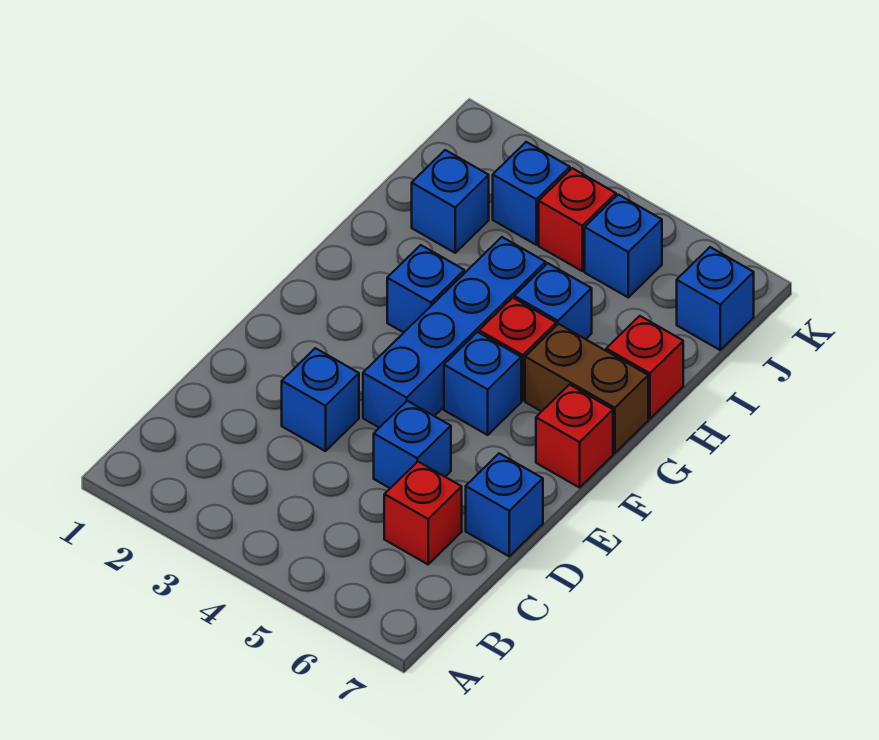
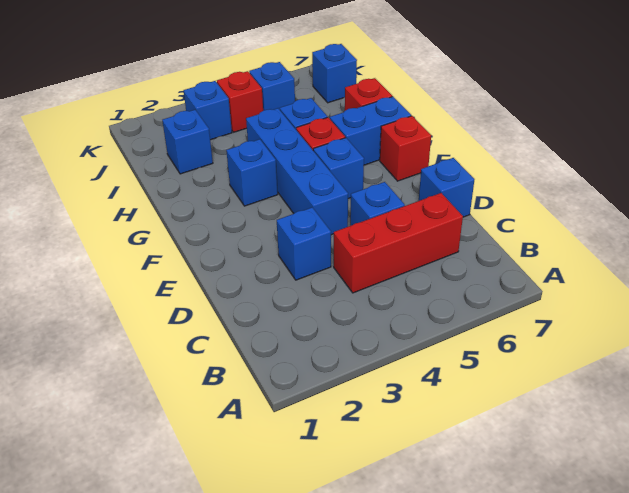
red 1x1 brick [384,462,462,564] -> red 1x3 brick [334,193,463,293]
brown 1x2 brick [525,324,648,453] -> blue 1x2 brick [330,97,411,165]

